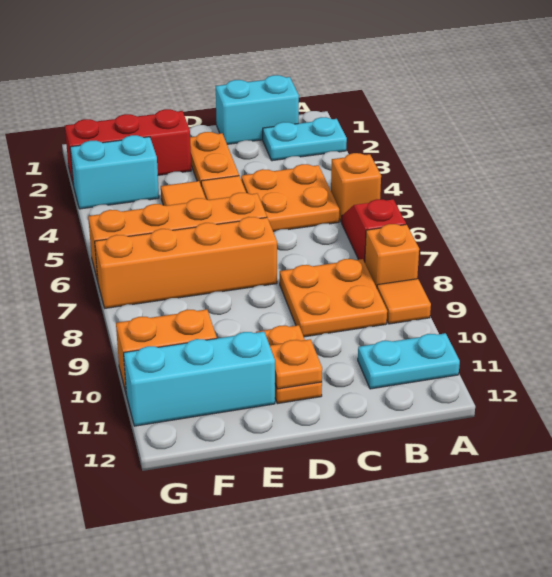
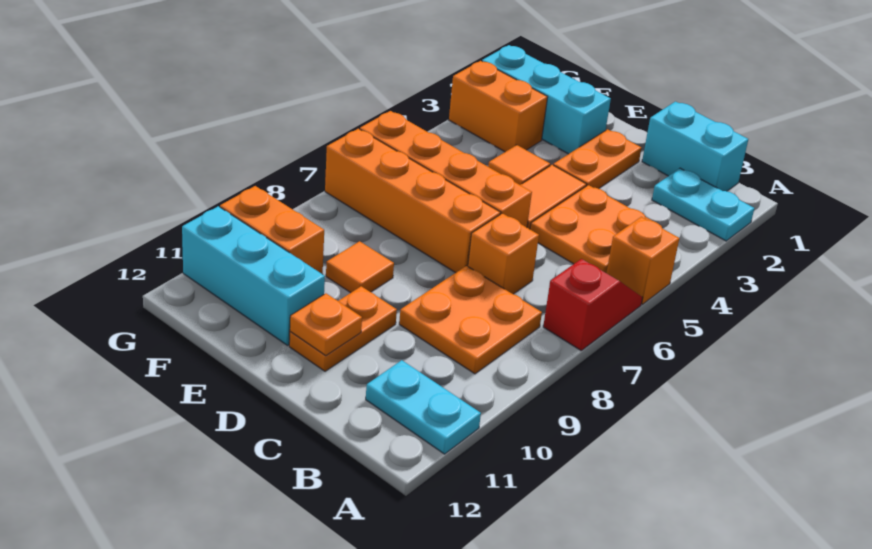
orange 1x1 brick [365,224,419,288] -> orange 1x1 brick moved to [468,213,539,294]
orange 1x1 tile [377,279,431,324] -> orange 1x1 tile moved to [326,241,394,293]
red 1x3 brick [65,109,191,185] -> cyan 1x3 brick [482,45,611,154]
cyan 1x2 brick [70,135,159,209] -> orange 1x2 brick [449,61,548,152]

